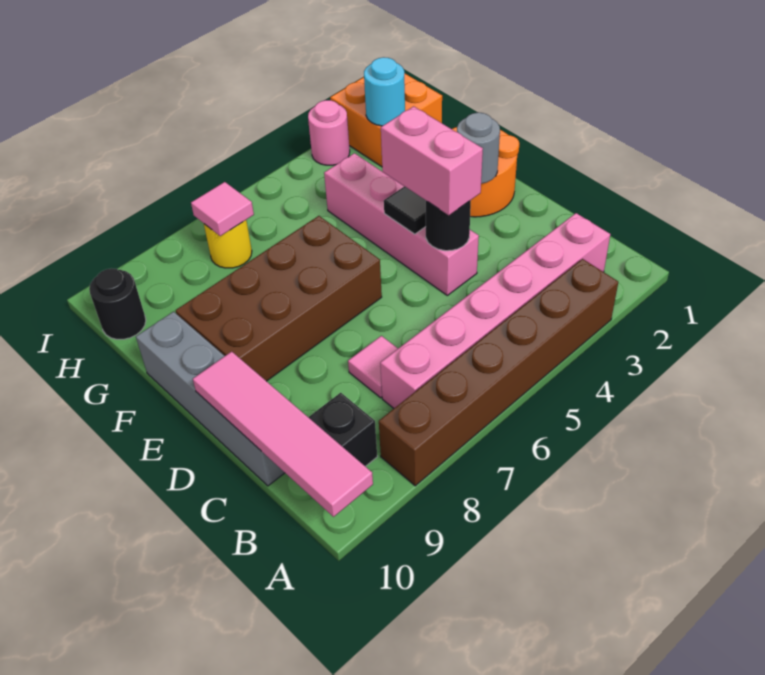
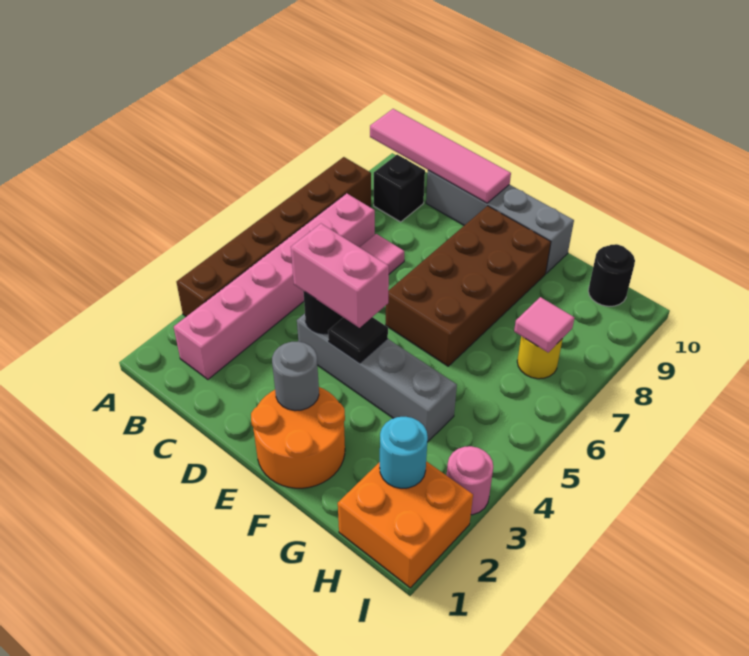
pink 1x4 brick [324,153,479,295] -> grey 1x4 brick [297,314,457,442]

